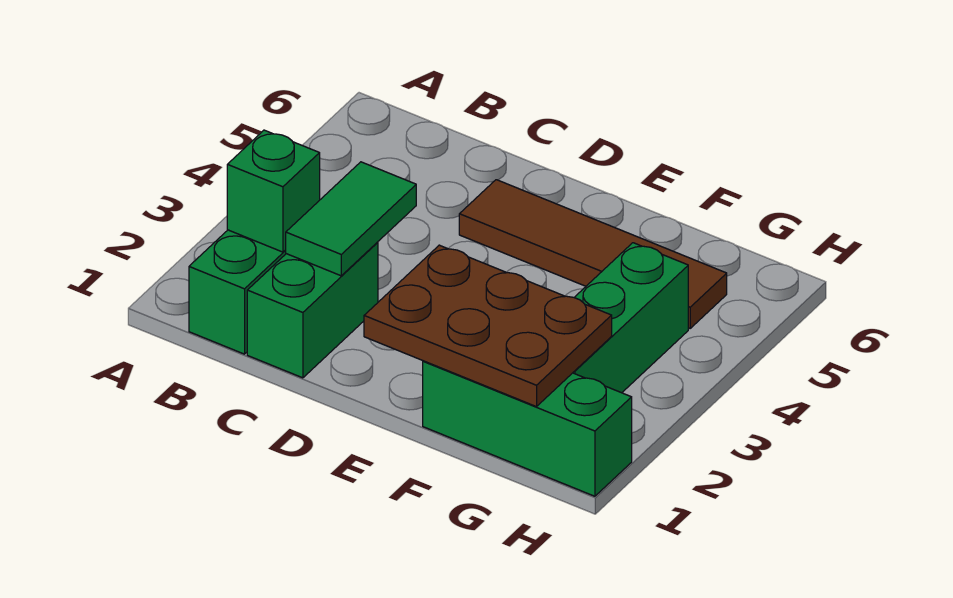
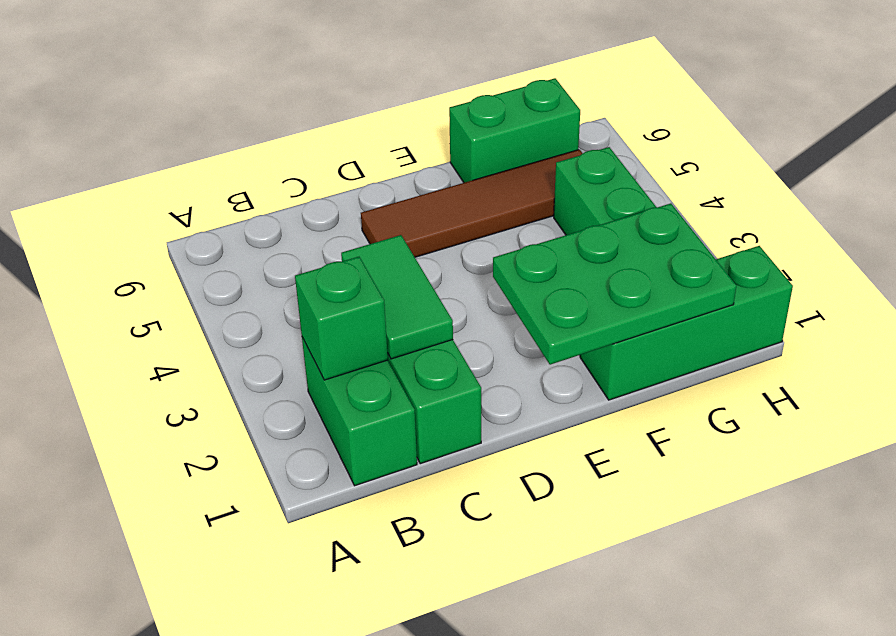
brown 2x3 plate [364,245,612,407] -> green 2x3 plate [493,203,736,365]
none -> green 1x2 brick [449,78,580,183]

